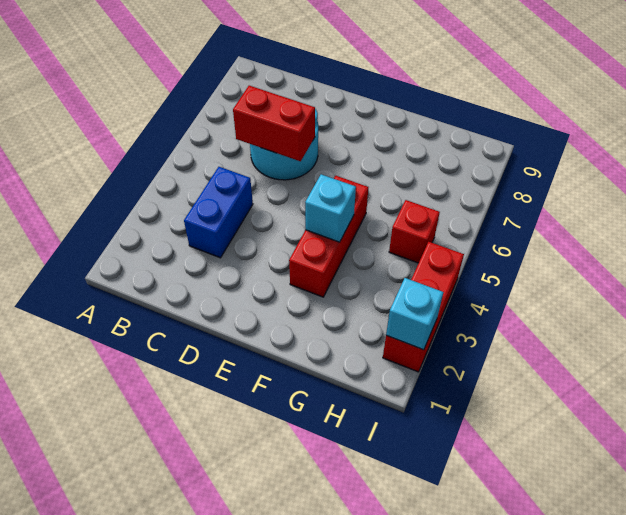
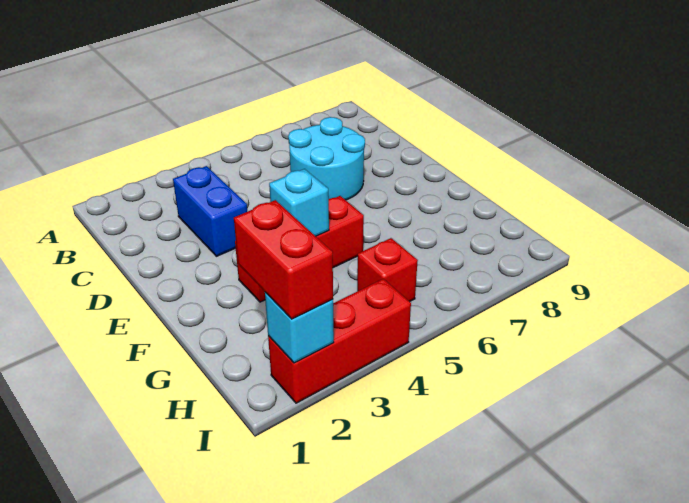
blue 1x2 brick [184,167,253,258] -> blue 1x2 brick turned to [173,166,247,256]
red 1x2 brick [233,86,315,161] -> red 1x2 brick moved to [234,200,333,319]

